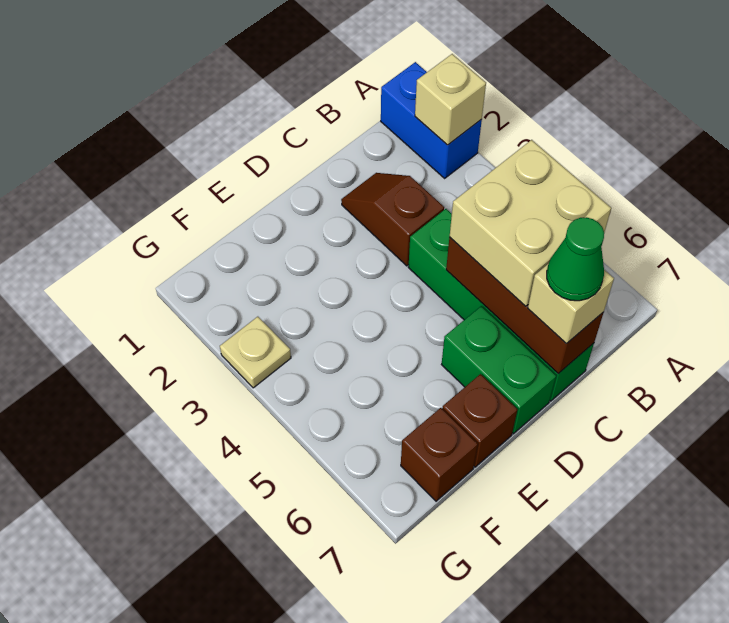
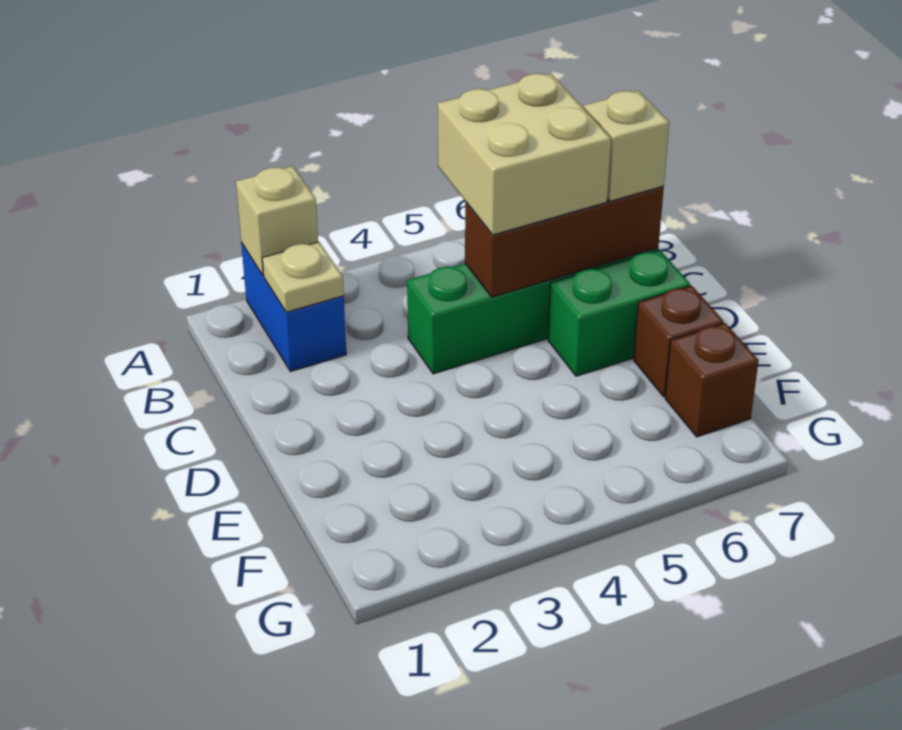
blue 1x2 brick [381,62,482,178] -> blue 1x2 brick turned to [241,243,346,371]
brown 1x2 slope [341,173,444,266] -> none
green 1x1 cone [547,217,604,301] -> none
tan 1x1 plate [220,317,291,388] -> tan 1x1 plate moved to [262,242,344,312]

